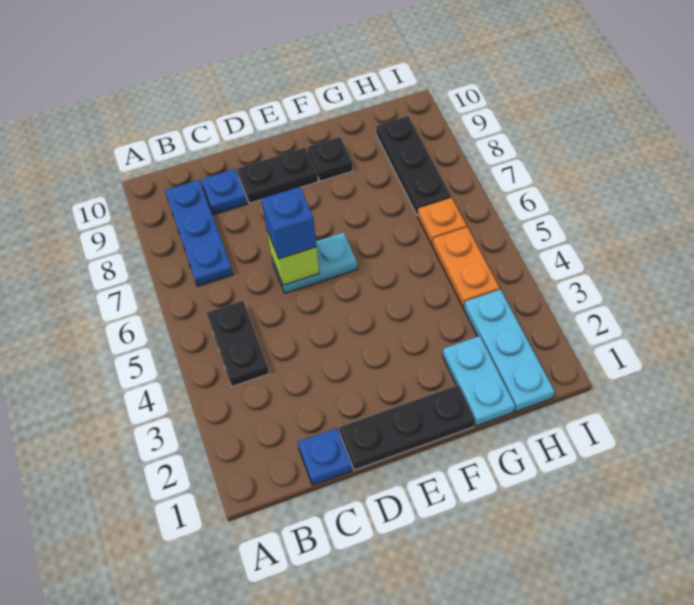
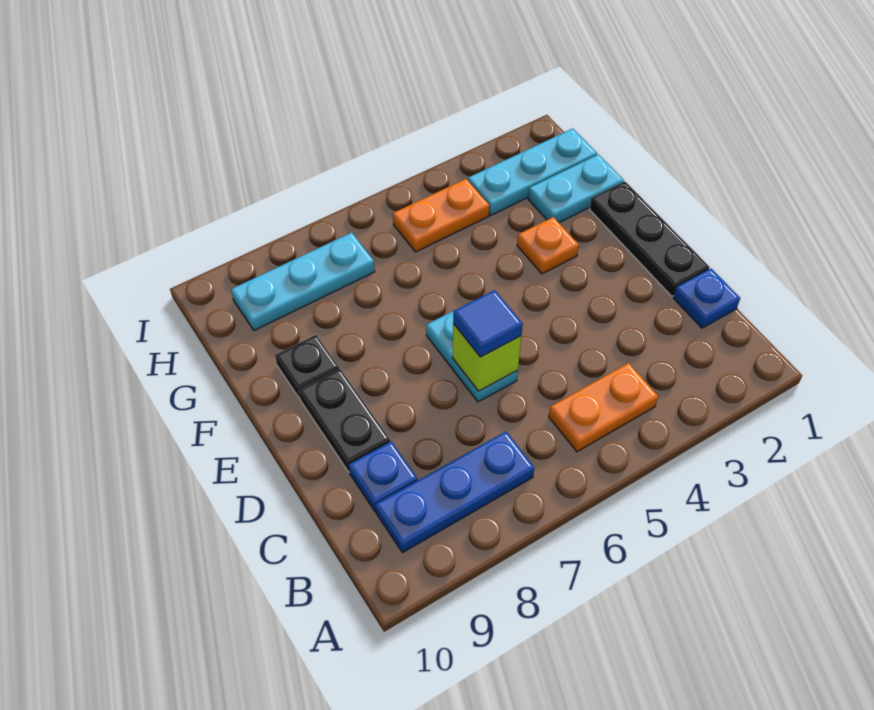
black 1x2 plate [207,301,269,387] -> orange 1x2 plate [549,363,658,452]
blue 1x1 brick [261,187,317,259] -> blue 1x1 tile [453,290,523,357]
orange 1x1 plate [418,198,467,245] -> orange 1x1 plate moved to [517,217,579,274]
black 1x3 plate [376,116,451,215] -> cyan 1x3 plate [231,232,375,331]

